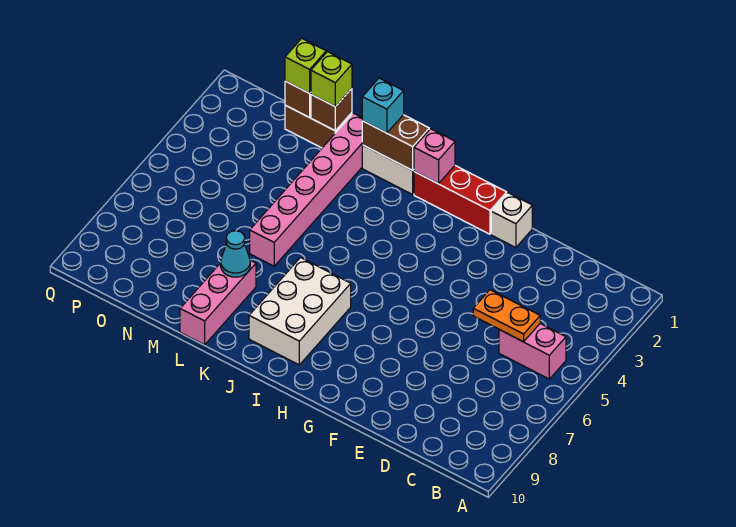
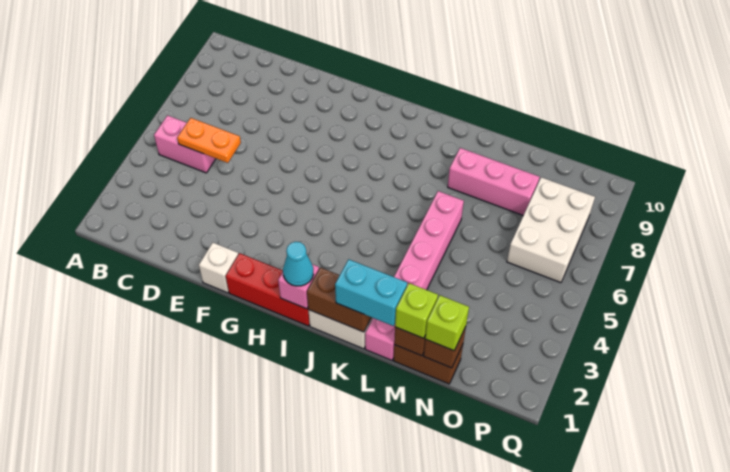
white 2x3 brick [249,258,351,365] -> white 2x3 brick moved to [507,177,595,283]
cyan 1x1 brick [362,78,404,133] -> cyan 1x2 brick [335,259,407,326]
pink 1x3 brick [180,260,256,345] -> pink 1x3 brick turned to [448,148,539,215]
cyan 1x1 cone [221,231,250,277] -> cyan 1x1 cone moved to [283,242,313,286]

